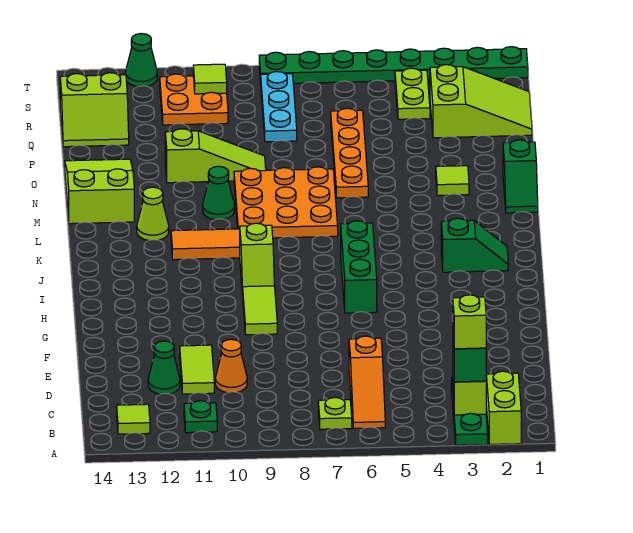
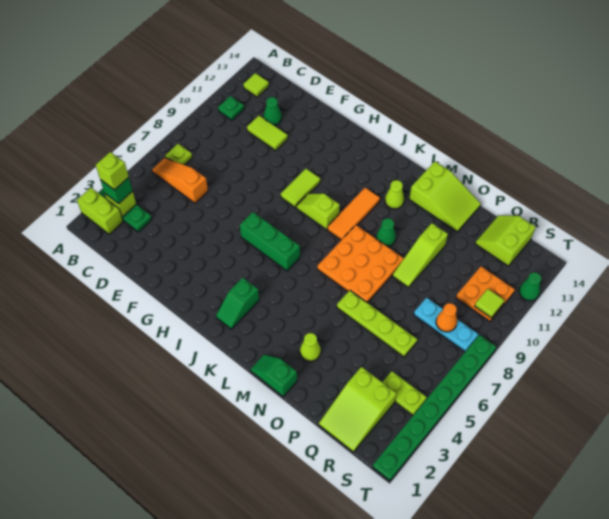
orange 1x1 cone [215,339,247,393] -> orange 1x1 cone moved to [436,303,457,332]
lime 1x2 tile [243,286,277,335] -> lime 1x2 tile turned to [281,169,320,208]
lime 1x1 tile [436,166,469,195] -> lime 1x1 cone [300,333,321,361]
orange 1x4 plate [331,108,368,198] -> lime 1x4 plate [337,290,417,357]

